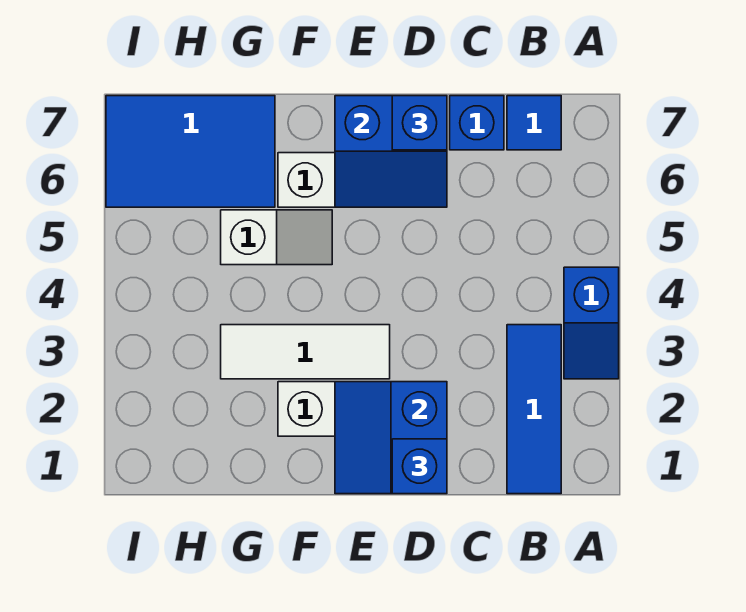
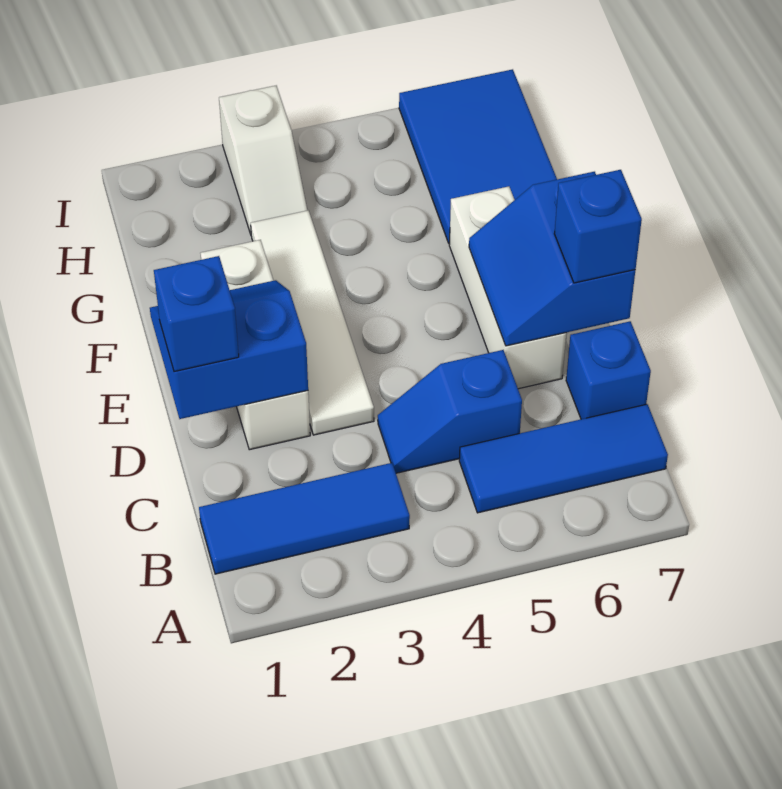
blue 1x2 slope [564,267,619,379] -> blue 1x2 slope moved to [378,350,522,473]
blue 1x1 tile [507,96,561,150] -> blue 1x3 tile [459,404,668,513]
white 1x3 tile [221,325,390,379] -> white 1x4 tile [251,210,374,435]
white 1x2 slope [221,210,332,265] -> white 1x2 slope moved to [219,86,307,234]

